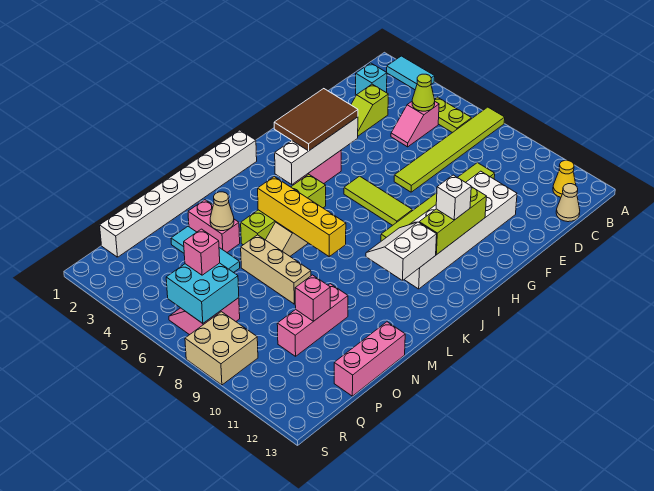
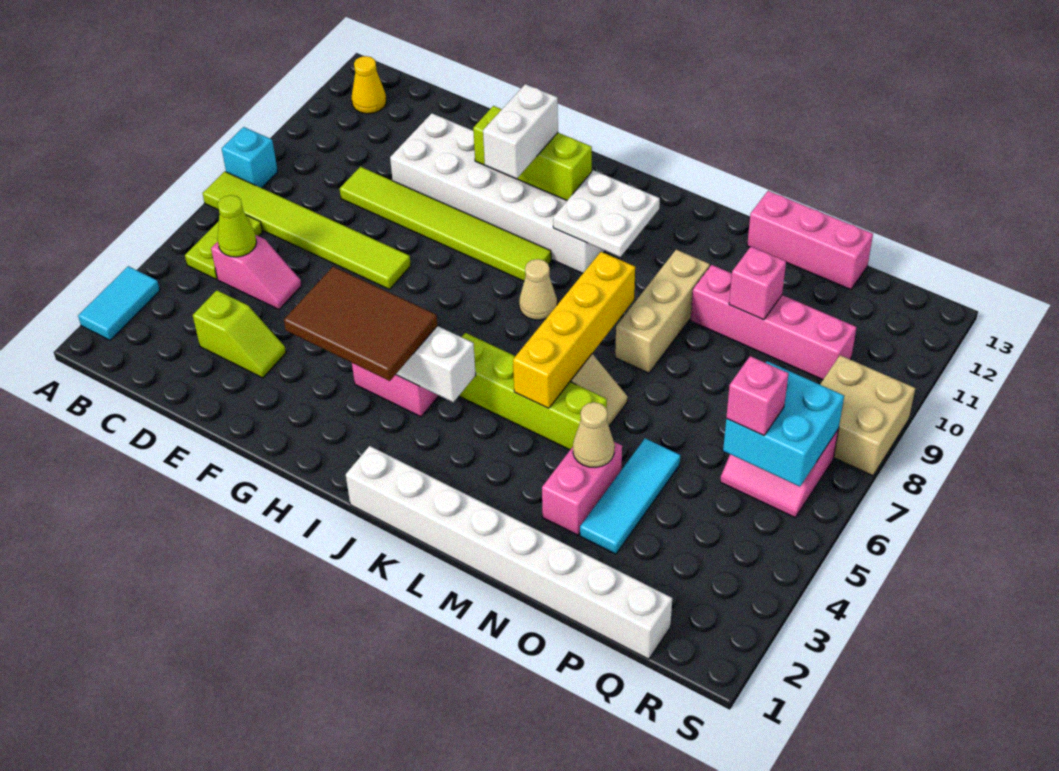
cyan 1x1 brick [356,63,387,95] -> cyan 1x1 brick moved to [222,127,278,188]
tan 1x1 cone [556,184,580,222] -> tan 1x1 cone moved to [519,259,557,320]
lime 1x3 tile [344,176,412,225] -> none
white 1x1 brick [436,175,471,220] -> white 1x2 brick [483,84,558,179]
white 2x2 slope [366,222,437,281] -> white 2x2 plate [553,170,660,257]
tan 1x3 brick [241,235,311,304] -> tan 1x3 brick moved to [615,250,710,373]
pink 1x3 brick [277,284,348,356] -> pink 1x4 brick [691,265,857,380]

